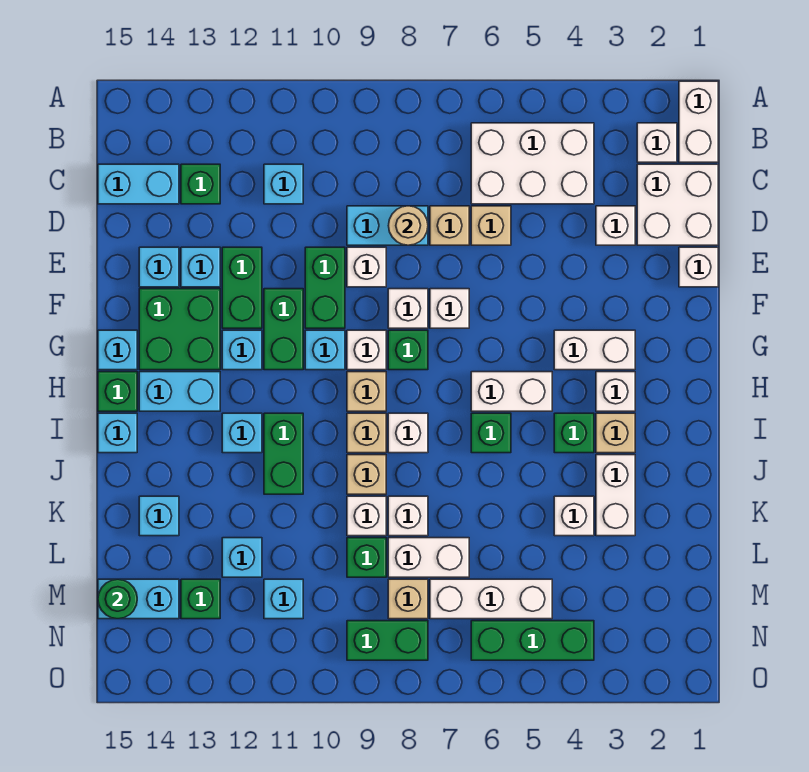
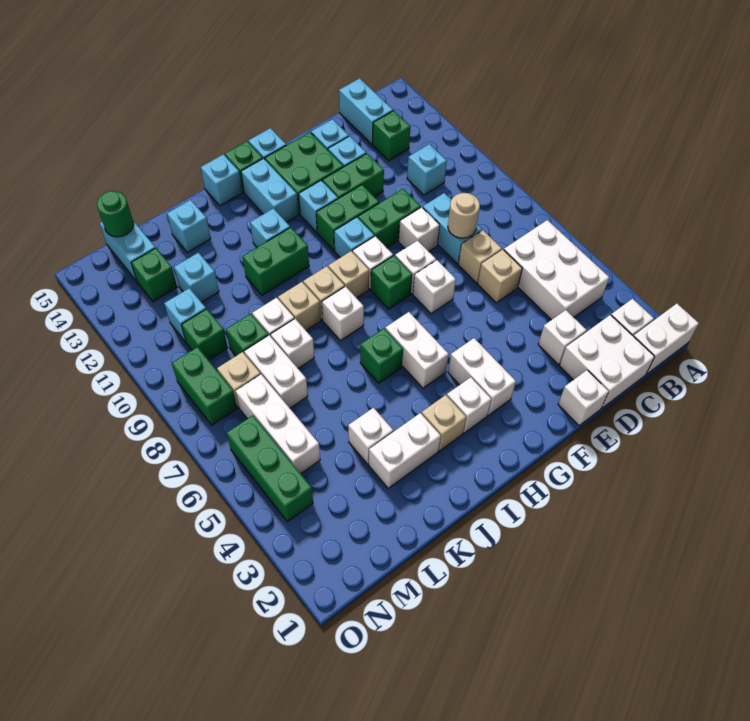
green 1x1 brick [554,413,594,453] -> green 1x1 brick moved to [181,309,228,360]

